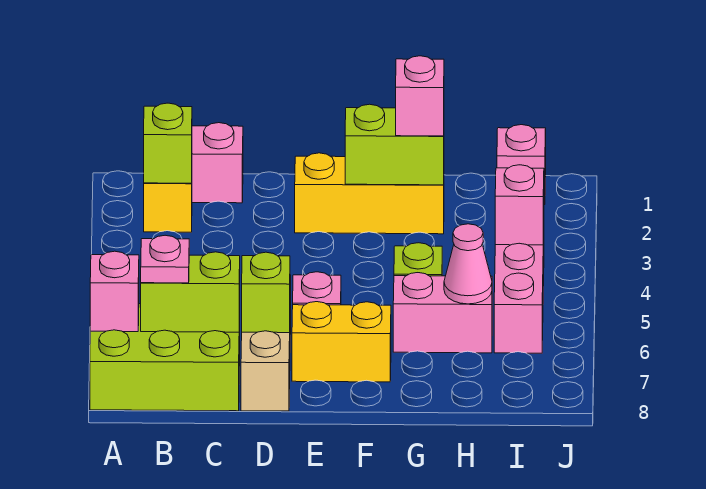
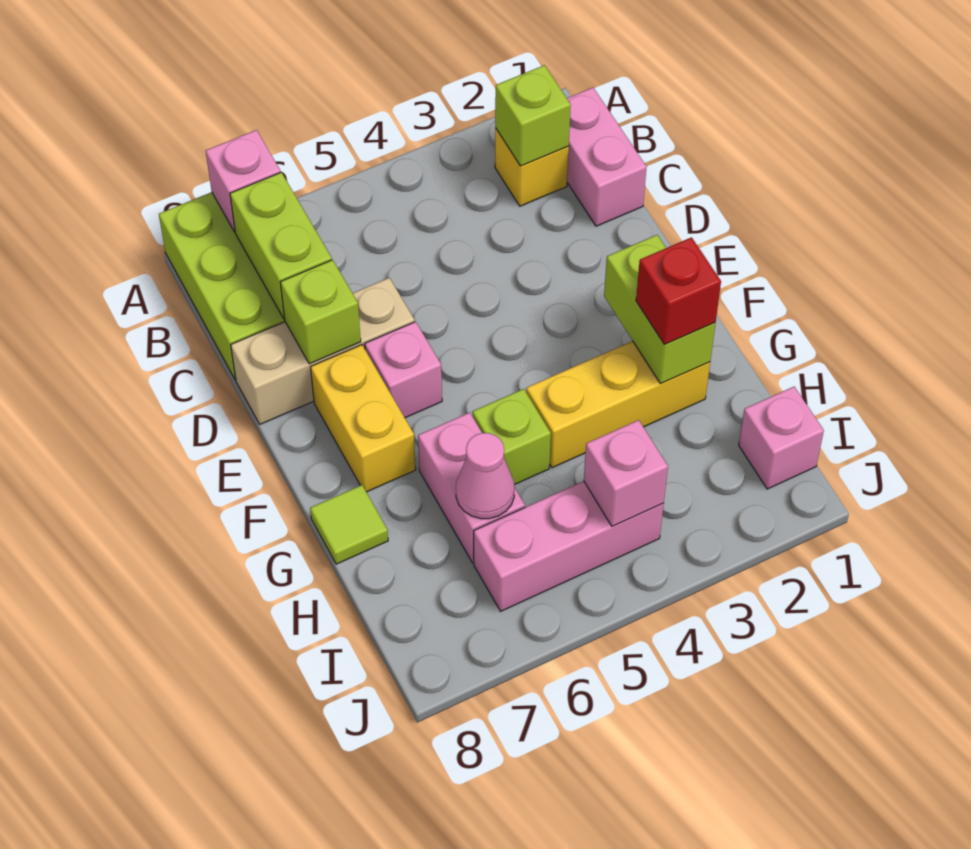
pink 1x1 plate [141,235,189,283] -> none
yellow 1x3 brick [295,153,444,234] -> yellow 1x3 brick turned to [526,341,710,468]
pink 1x1 brick [396,56,444,136] -> red 1x1 brick [636,237,721,345]
none -> lime 1x1 tile [310,485,388,564]

